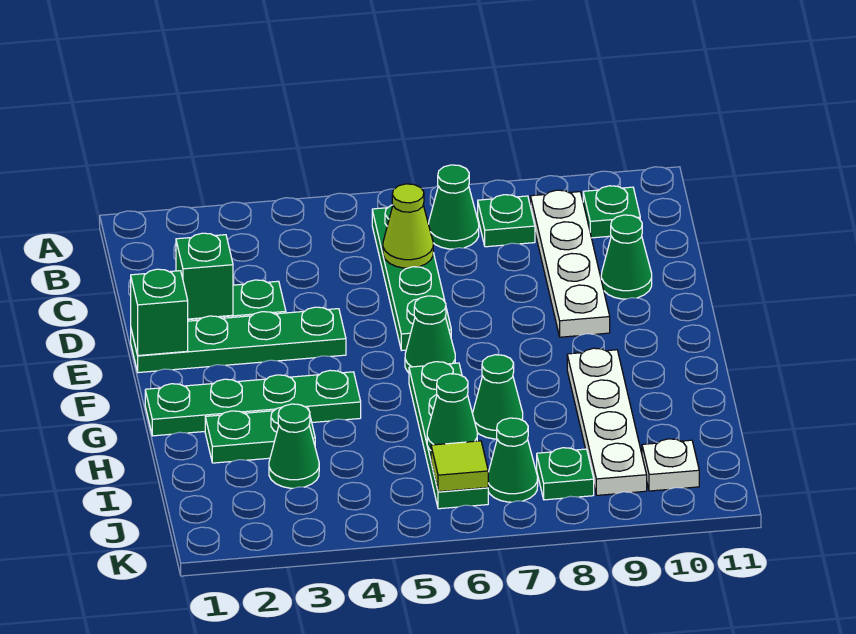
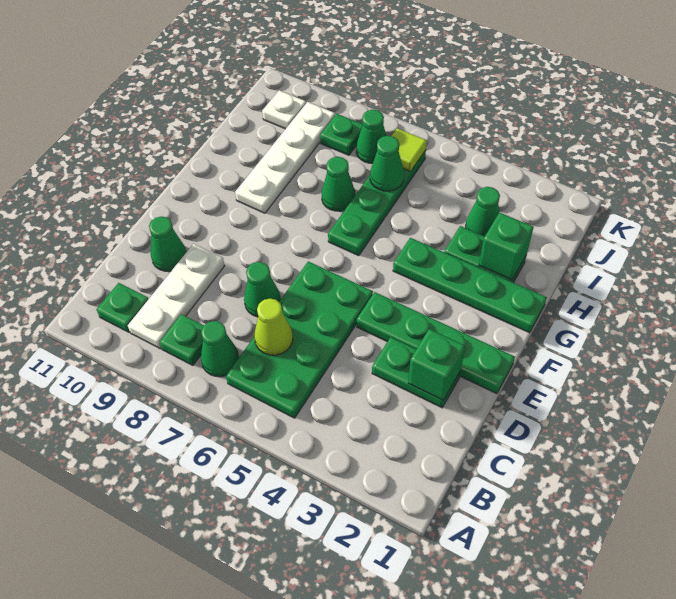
green 1x4 plate [372,205,451,350] -> green 2x4 plate [226,261,373,418]
white 1x4 plate [530,190,610,337] -> white 1x3 plate [128,244,224,349]
green 1x1 brick [131,269,188,356] -> green 1x1 brick moved to [479,212,533,280]
green 1x1 cone [405,296,455,373] -> green 1x1 cone moved to [244,262,281,317]

